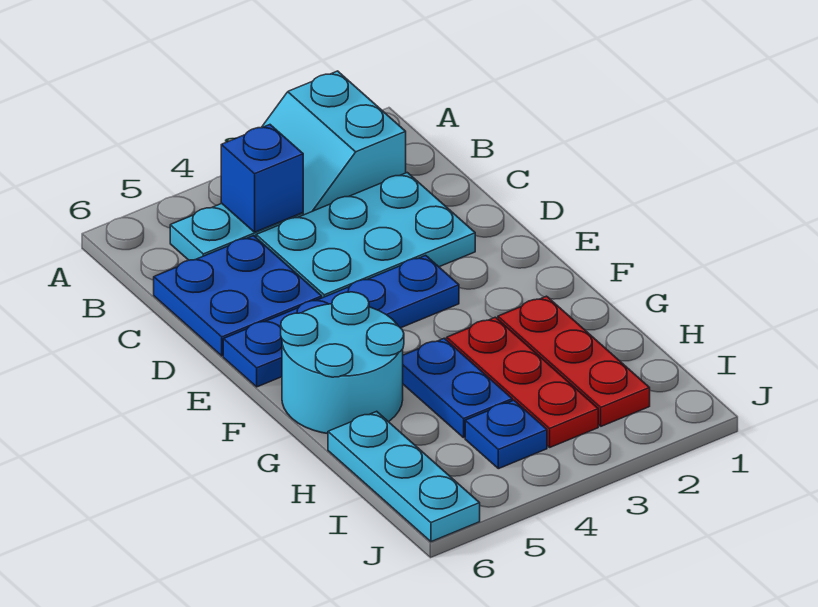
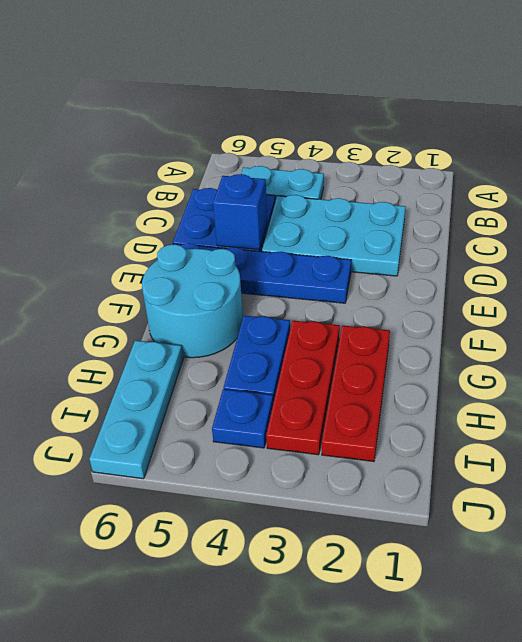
cyan 2x2 slope [261,71,406,215] -> none
blue 1x1 brick [221,125,303,232] -> blue 1x1 brick moved to [213,174,267,250]

